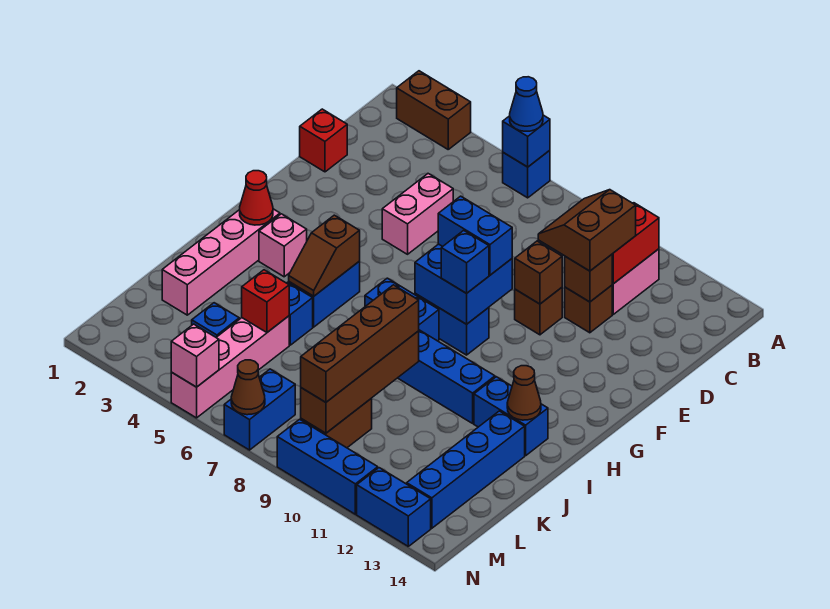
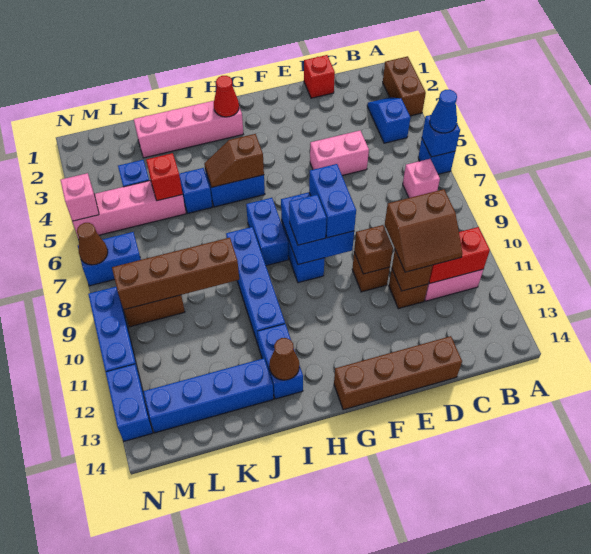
none -> blue 1x2 slope [367,97,410,143]
brown 2x2 slope [538,190,636,271] -> brown 2x2 slope turned to [385,189,462,272]
pink 1x1 brick [259,214,307,277] -> pink 1x1 brick moved to [403,159,440,198]
brown 1x4 brick [301,285,419,402] -> brown 1x4 brick moved to [334,336,462,410]

